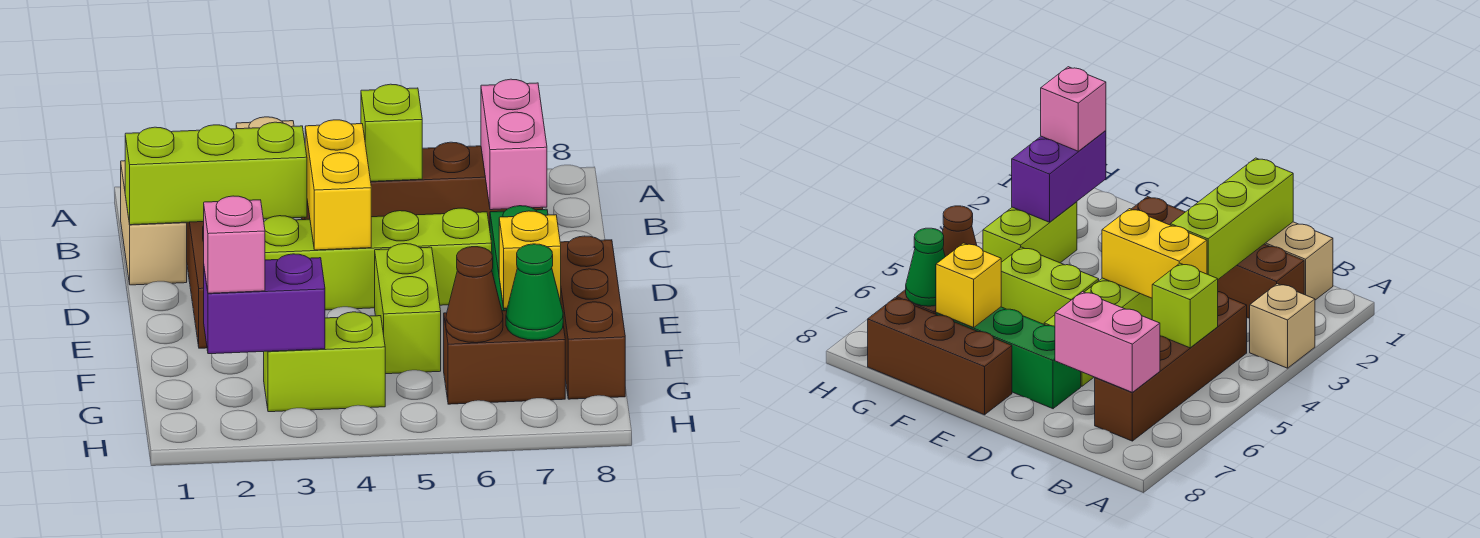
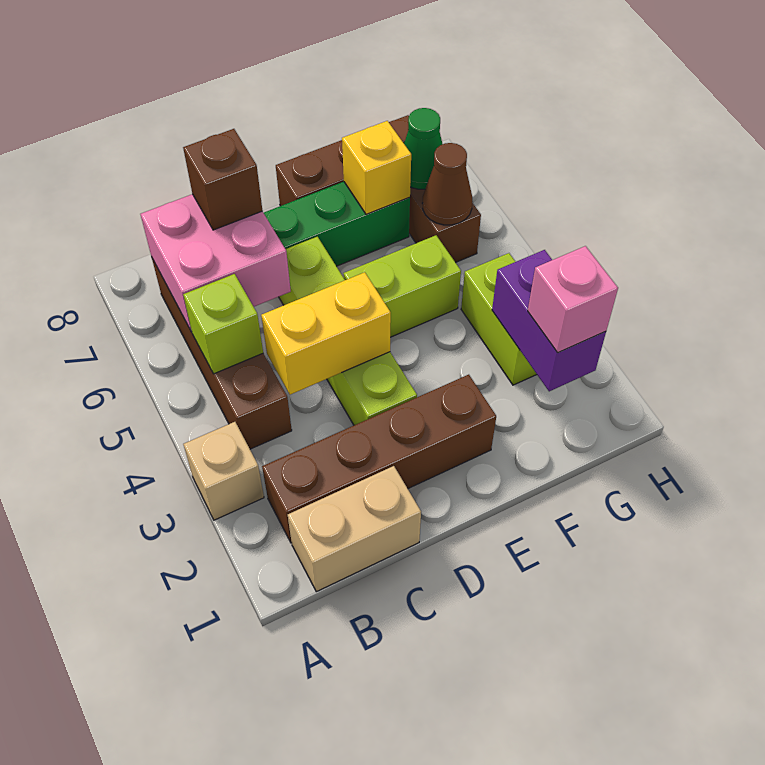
pink 1x2 brick [481,79,547,210] -> pink 2x2 brick [140,194,291,332]
lime 1x3 brick [125,122,307,225] -> none
none -> brown 1x1 brick [183,129,263,230]

